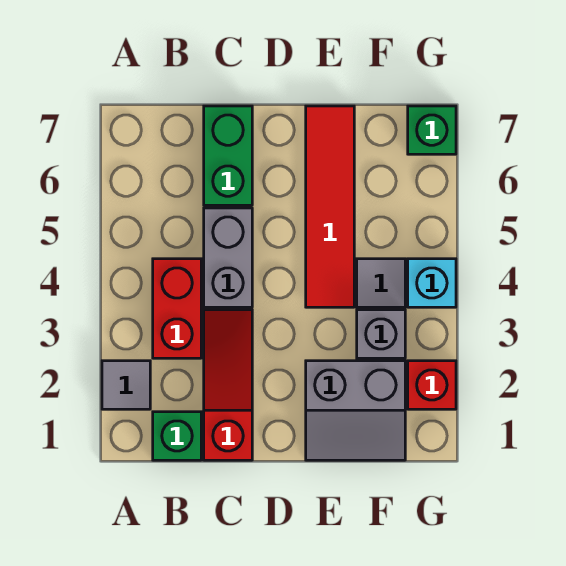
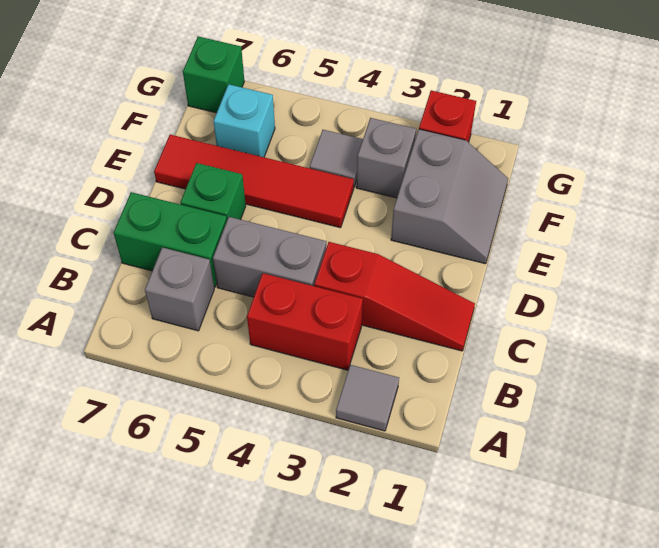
green 1x1 brick [153,412,201,460] -> green 1x1 brick moved to [180,163,246,220]
none -> grey 1x1 brick [145,247,214,331]
red 1x3 slope [204,310,252,460] -> red 1x3 slope turned to [314,242,475,351]
cyan 1x1 brick [408,259,456,307] -> cyan 1x1 brick moved to [213,84,275,157]

